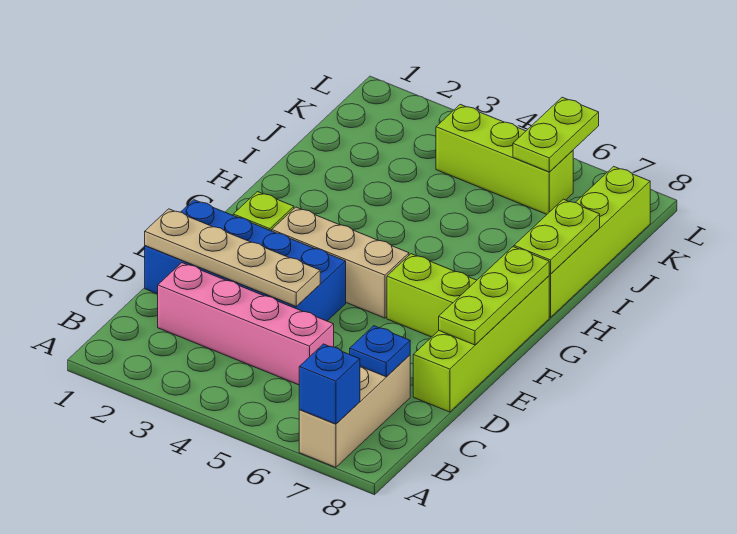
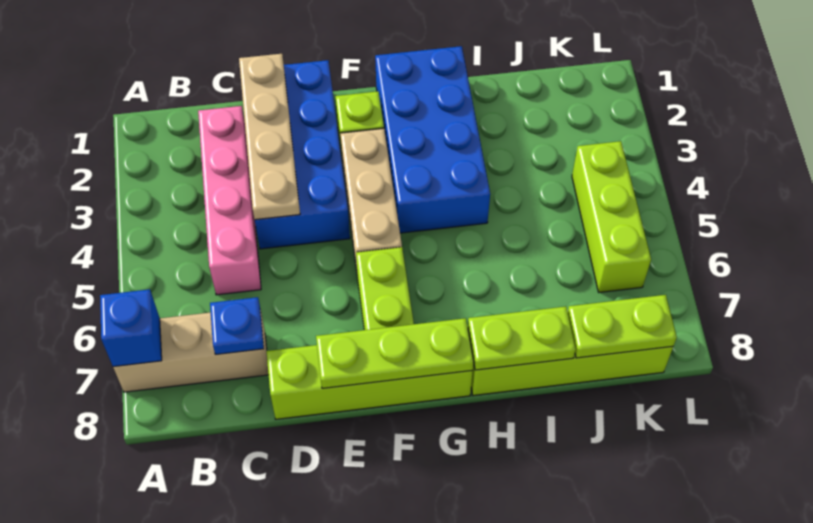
none -> blue 2x4 brick [375,46,490,233]
lime 1x2 plate [513,97,599,172] -> lime 1x2 plate moved to [568,295,677,358]

